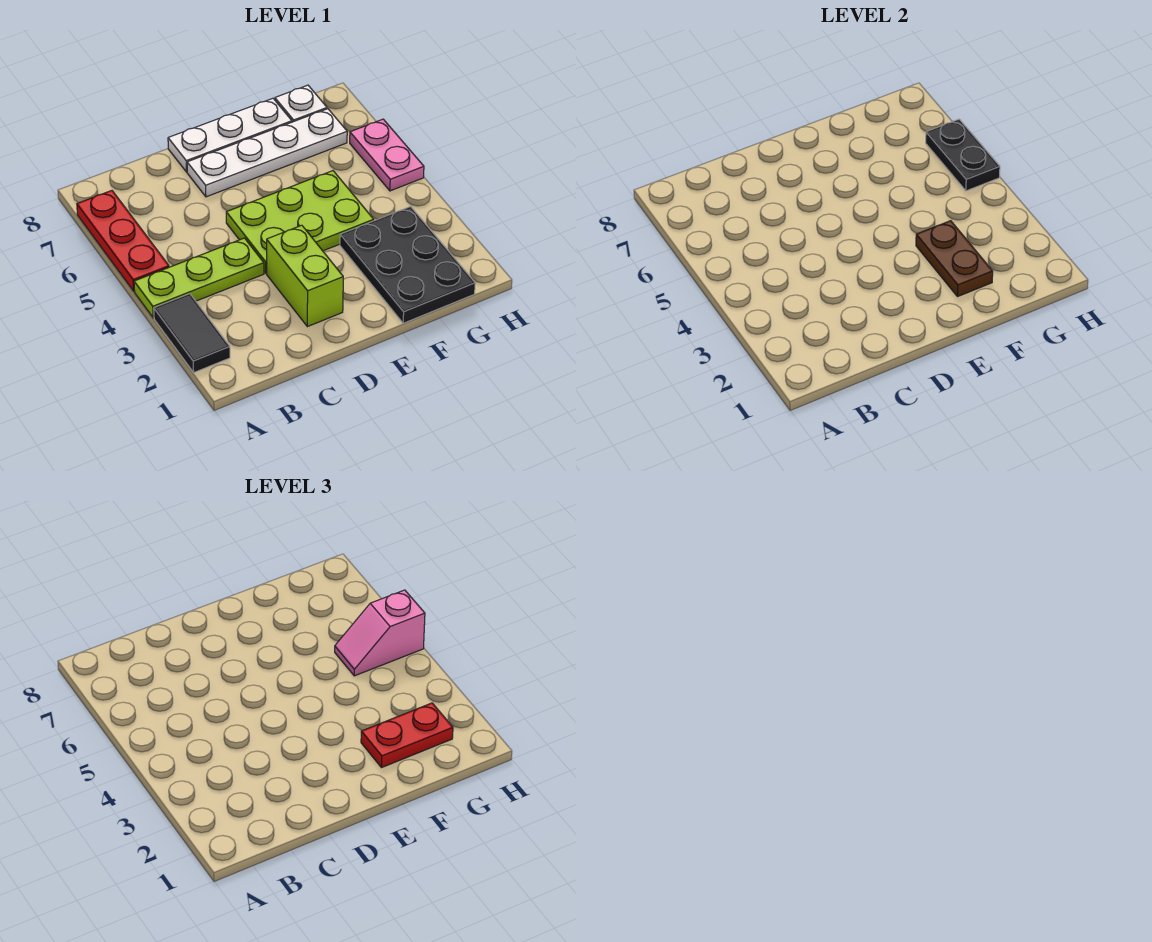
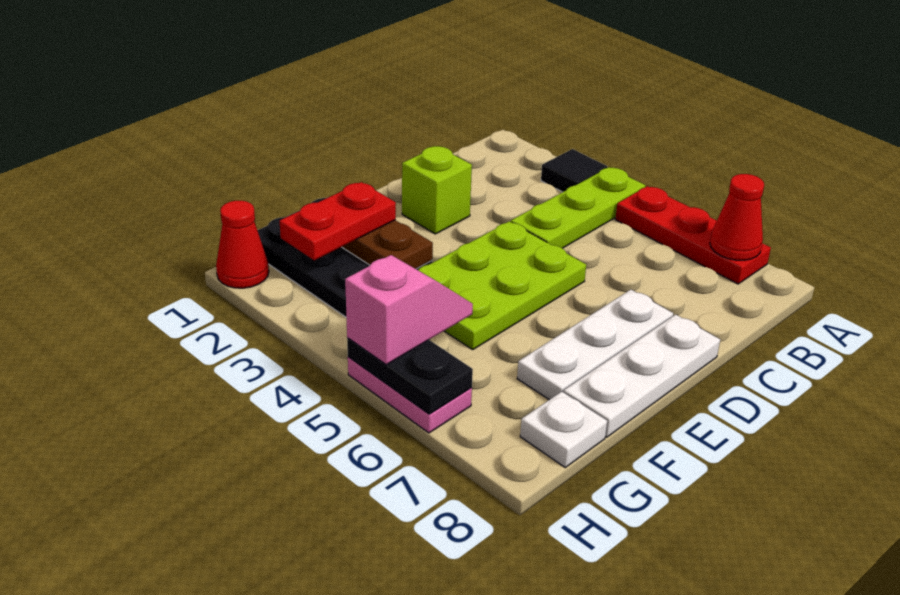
black 1x2 tile [154,294,230,372] -> black 1x1 tile [541,149,607,192]
none -> red 1x1 cone [710,174,764,260]
lime 1x2 brick [267,225,343,327] -> lime 1x1 brick [402,146,472,234]
white 1x4 plate [187,109,347,197] -> white 1x3 plate [517,290,673,400]
none -> red 1x1 cone [216,201,269,288]

